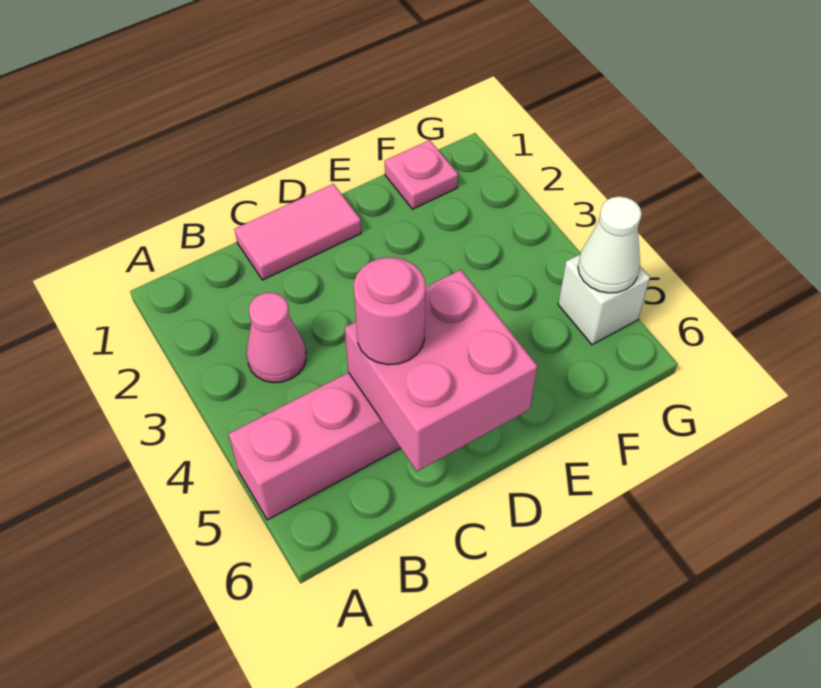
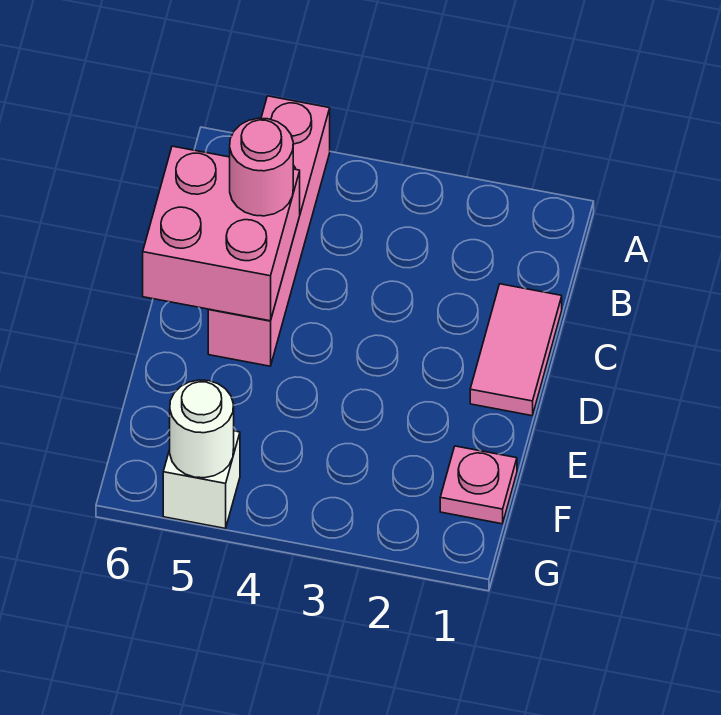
pink 1x1 cone [247,292,306,383] -> none
white 1x1 cone [578,196,642,293] -> white 1x1 round brick [170,380,234,478]

